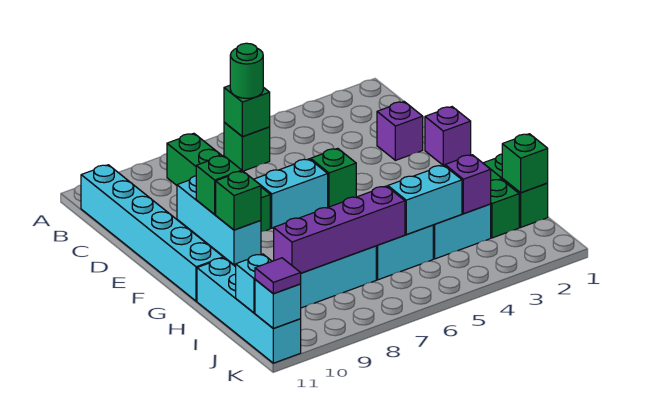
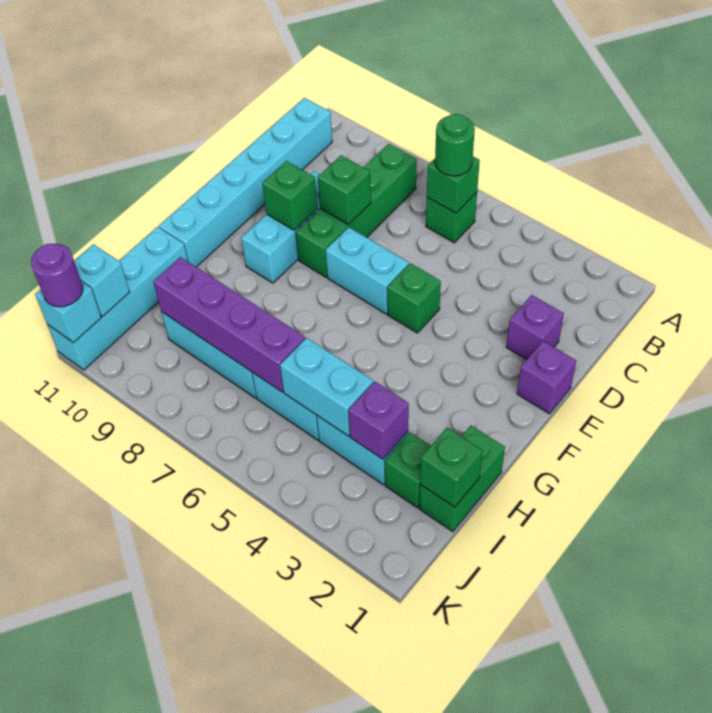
green 1x1 brick [216,171,261,230] -> green 1x1 brick moved to [318,155,371,225]
purple 1x1 tile [255,258,301,294] -> purple 1x1 round brick [31,244,83,307]

